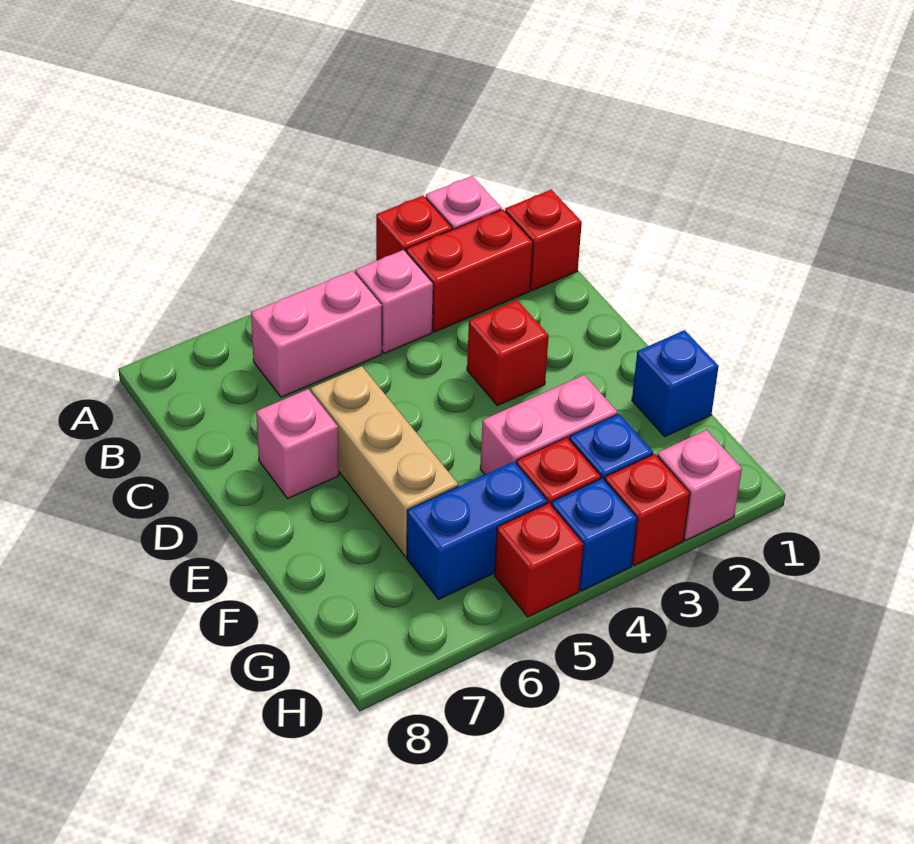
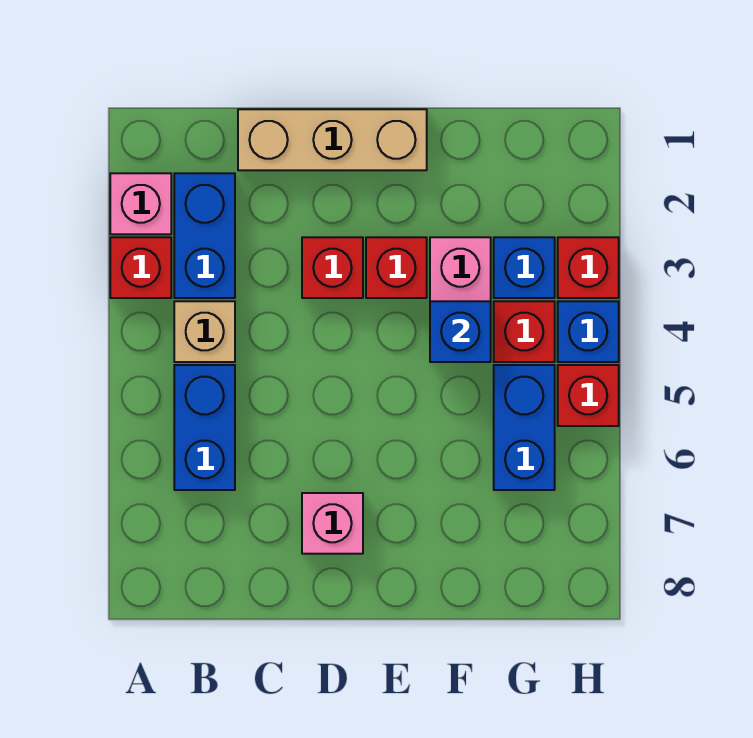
red 1x1 brick [505,190,582,290] -> red 1x1 brick moved to [366,237,427,298]
red 1x2 brick [406,209,533,332] -> blue 1x2 brick [174,173,235,298]
pink 1x1 brick [355,250,433,353] -> tan 1x1 brick [174,301,235,362]
pink 1x2 brick [251,271,382,397] -> blue 1x2 brick [174,365,235,490]
tan 1x3 brick [311,366,458,557] -> tan 1x3 brick moved to [238,109,427,170]
blue 1x1 brick [632,330,718,436] -> blue 1x1 brick moved to [430,301,491,362]
pink 1x1 brick [657,430,742,540] -> none

